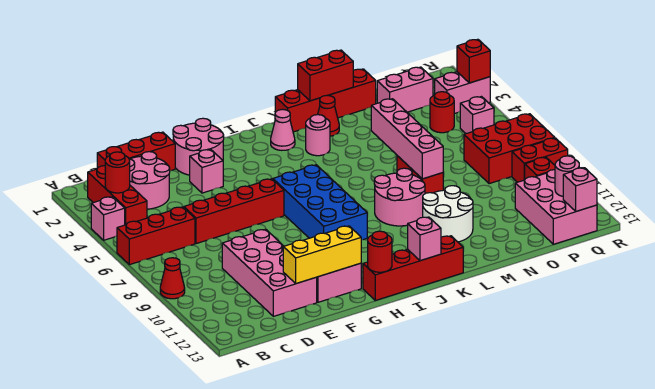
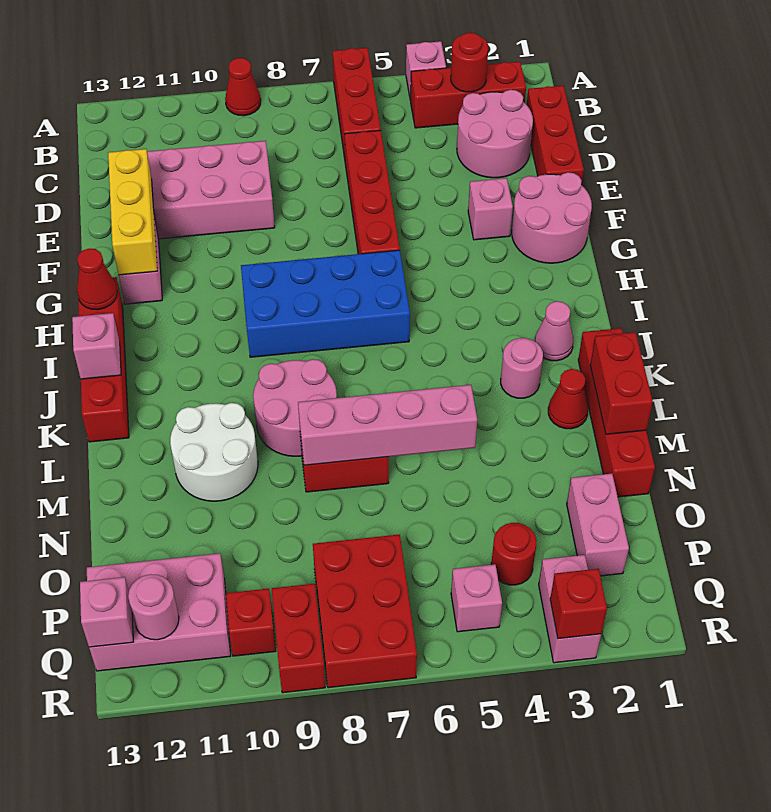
red 1x1 round brick [368,231,392,272] -> red 1x1 cone [77,248,117,310]

